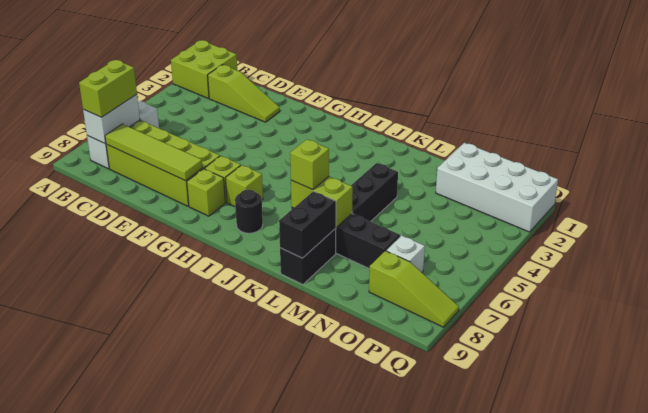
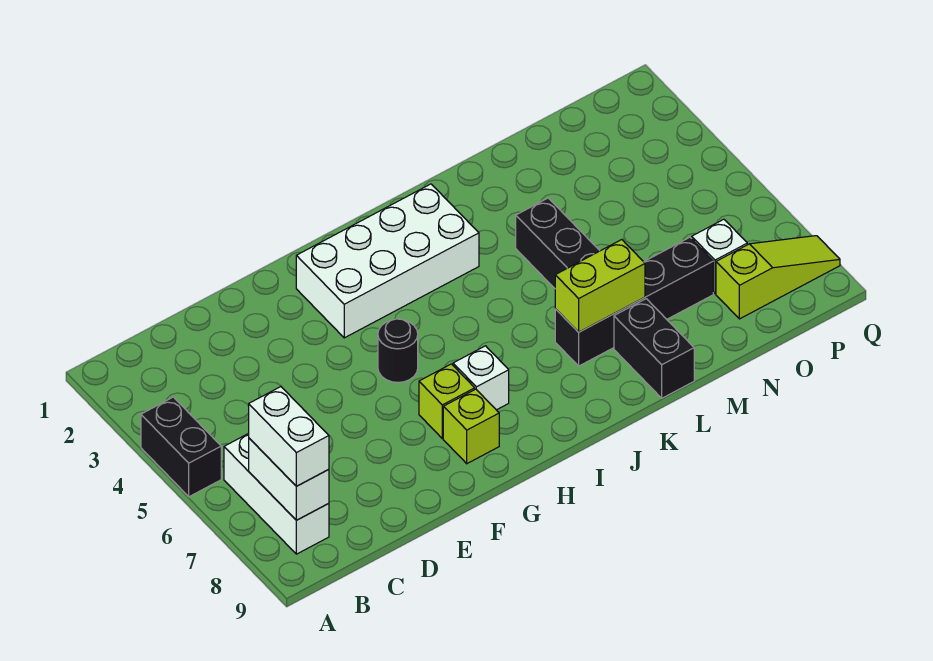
lime 2x2 brick [171,40,237,98] -> none
lime 1x2 brick [79,60,137,117] -> white 1x2 brick [249,387,329,486]
lime 1x3 slope [208,65,280,122] -> none
lime 2x4 brick [106,121,220,206] -> none
lime 1x4 tile [105,124,203,181] -> none
lime 1x1 brick [226,165,263,206] -> white 1x1 brick [453,346,509,410]
black 1x1 round brick [235,189,263,233] -> black 1x1 round brick moved to [378,319,418,383]
lime 1x1 brick [290,139,329,190] -> none
black 1x2 brick [279,191,336,258] -> black 1x2 brick moved to [141,397,221,497]
white 2x4 brick [436,143,558,232] -> white 2x4 brick moved to [296,184,479,338]

